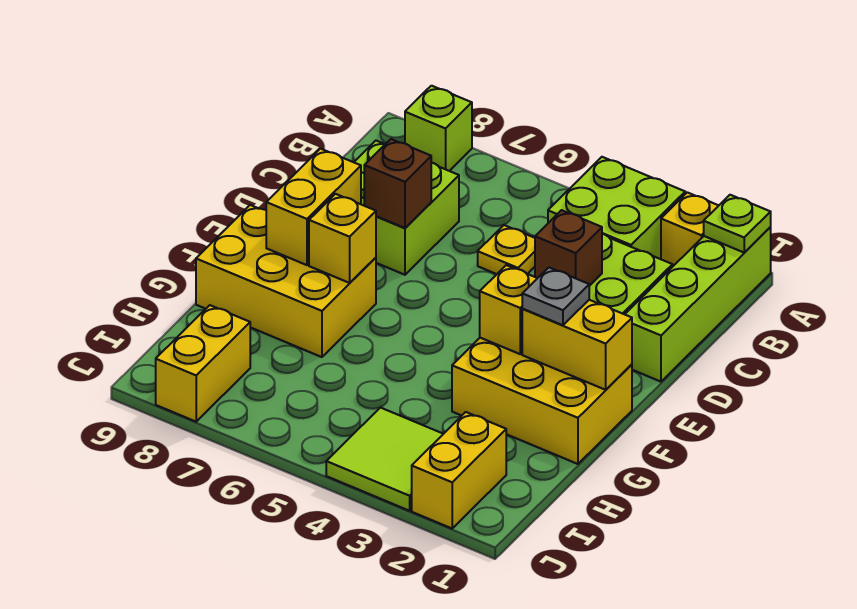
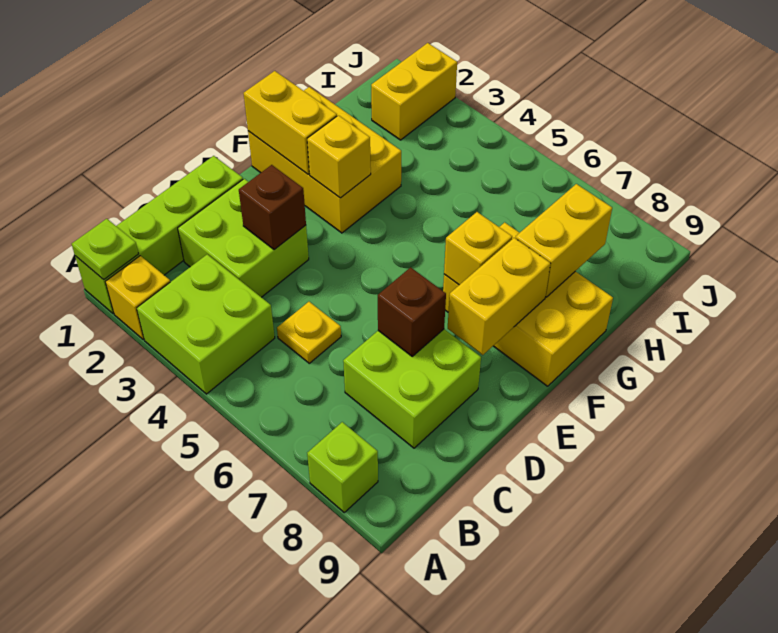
grey 1x1 plate [522,268,589,325] -> none
lime 2x2 tile [326,408,443,511] -> none
yellow 1x2 brick [156,305,250,422] -> yellow 1x2 brick moved to [515,184,612,297]

